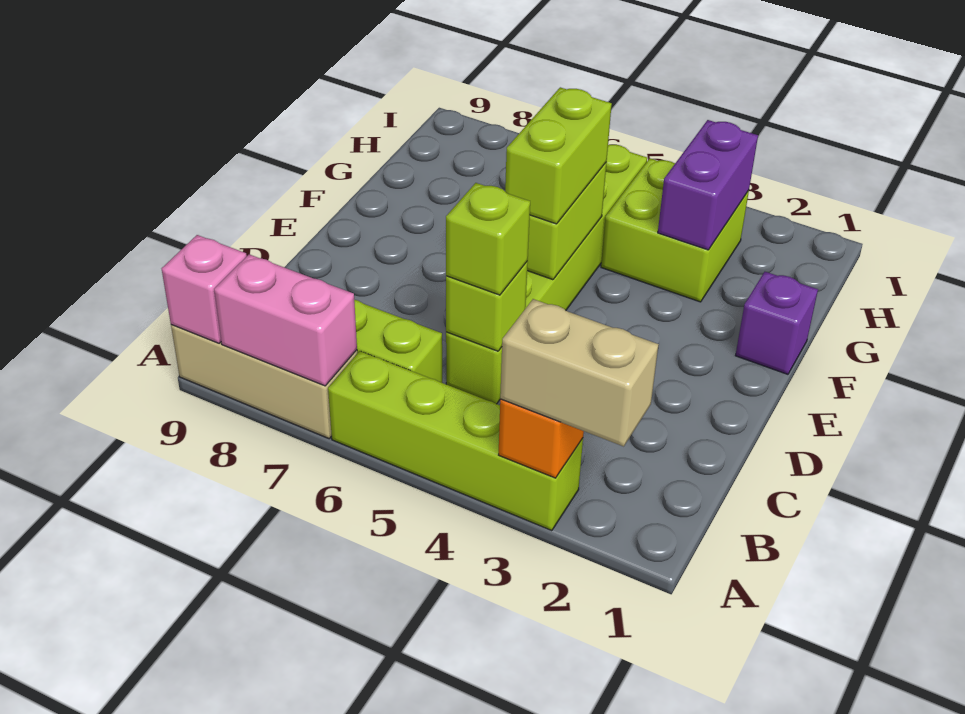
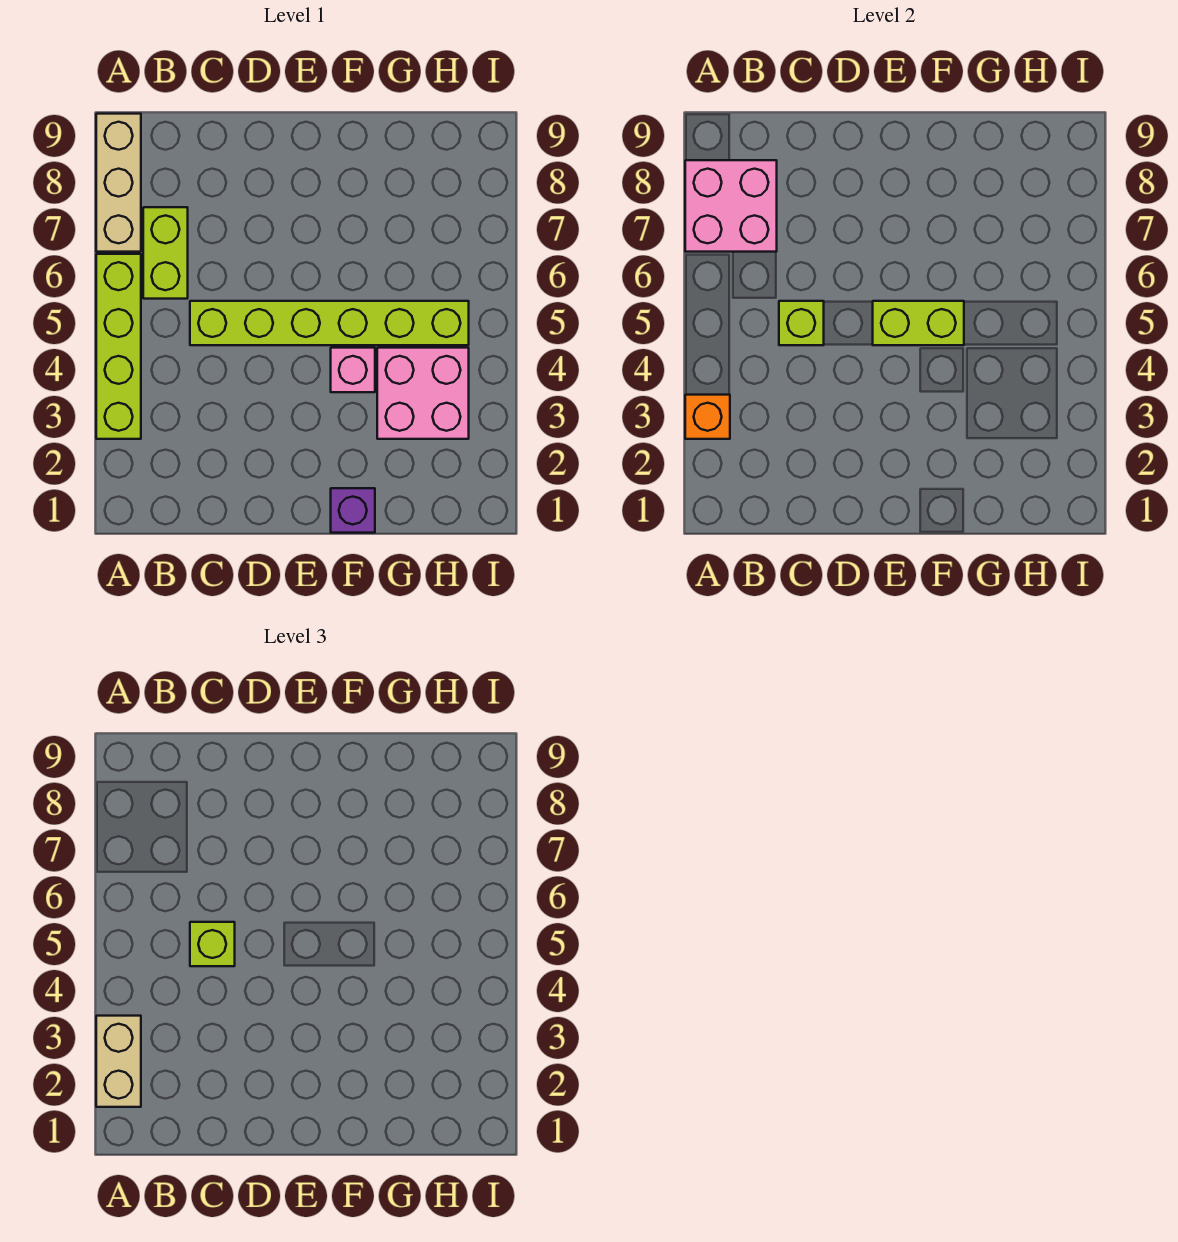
pink 1x2 brick [214,254,357,386] -> pink 2x2 brick [685,160,777,252]
pink 1x1 brick [162,235,247,343] -> pink 1x1 brick moved to [331,348,375,392]
lime 1x2 brick [505,87,612,224] -> none
lime 2x2 brick [601,159,749,302] -> pink 2x2 brick [377,348,469,439]
purple 1x2 brick [658,120,758,250] -> none

